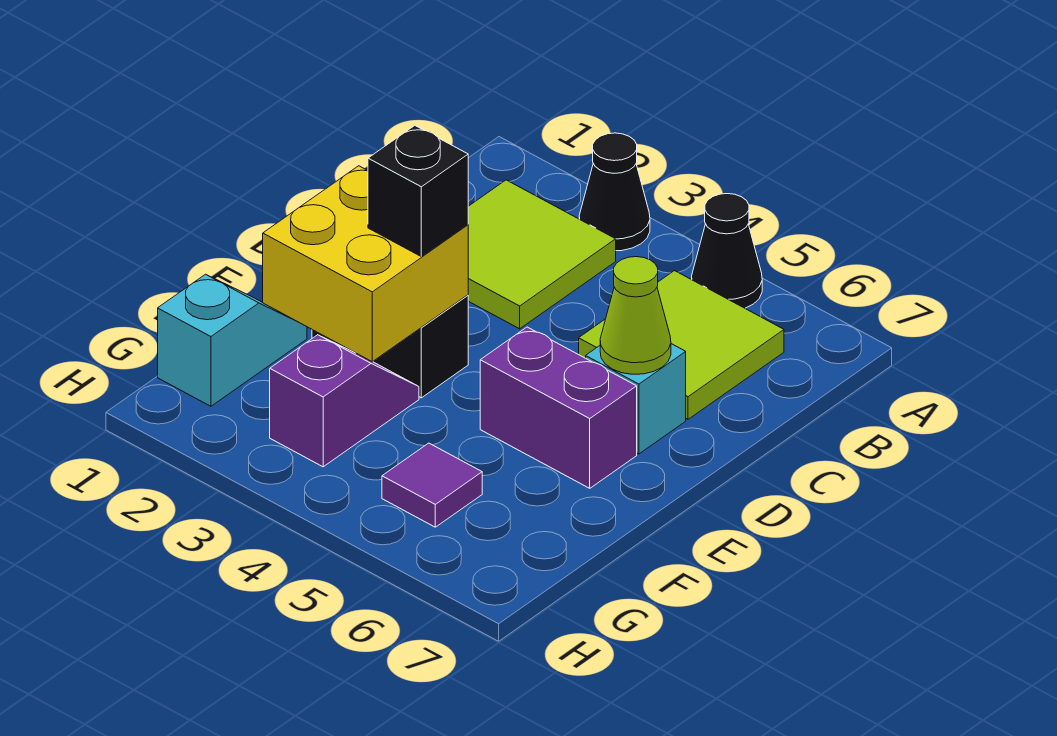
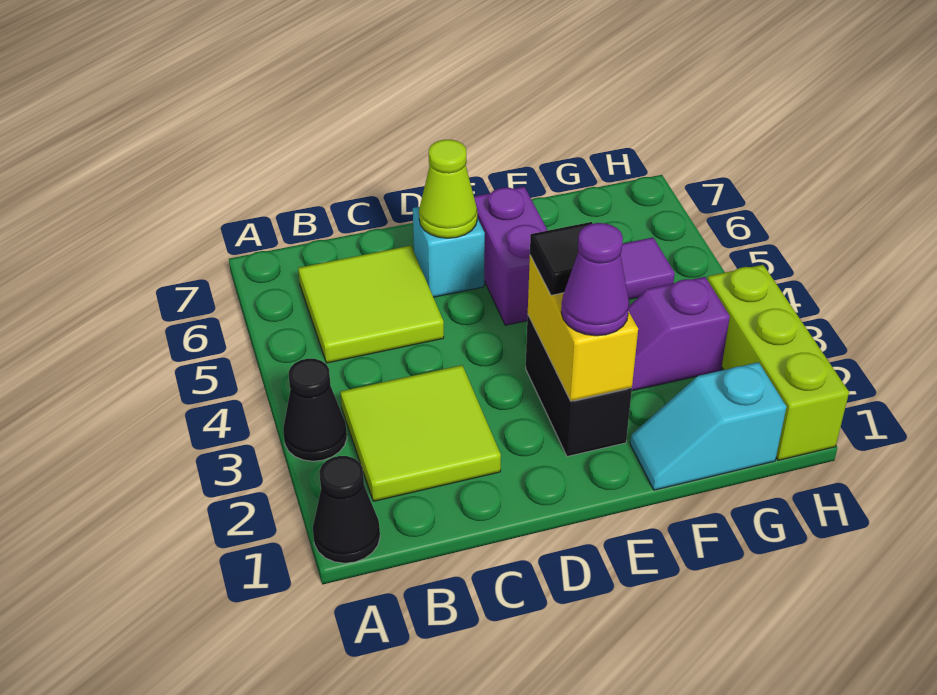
black 1x1 cone [692,194,762,308] -> black 1x1 cone moved to [313,456,380,563]
yellow 2x2 brick [263,166,468,362] -> yellow 1x2 brick [528,256,638,401]
none -> purple 1x1 cone [561,223,629,336]
black 1x1 brick [368,126,468,257] -> black 1x1 tile [530,222,593,295]
none -> lime 1x3 brick [708,265,849,460]

